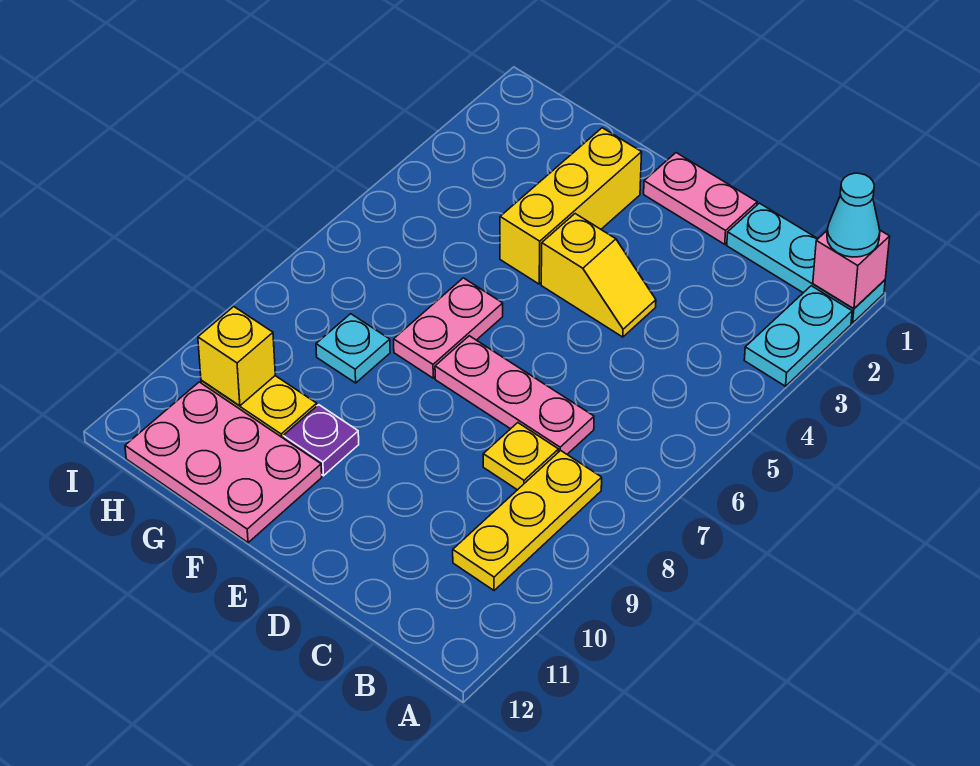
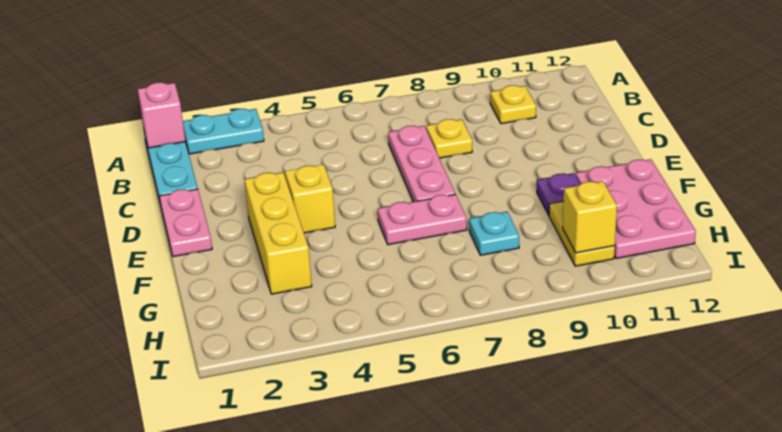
cyan 1x1 cone [827,173,880,257] -> none
yellow 1x3 plate [453,450,602,590] -> yellow 1x1 plate [490,85,536,124]
yellow 1x3 brick [500,128,642,284] -> yellow 1x3 brick turned to [244,172,312,294]

